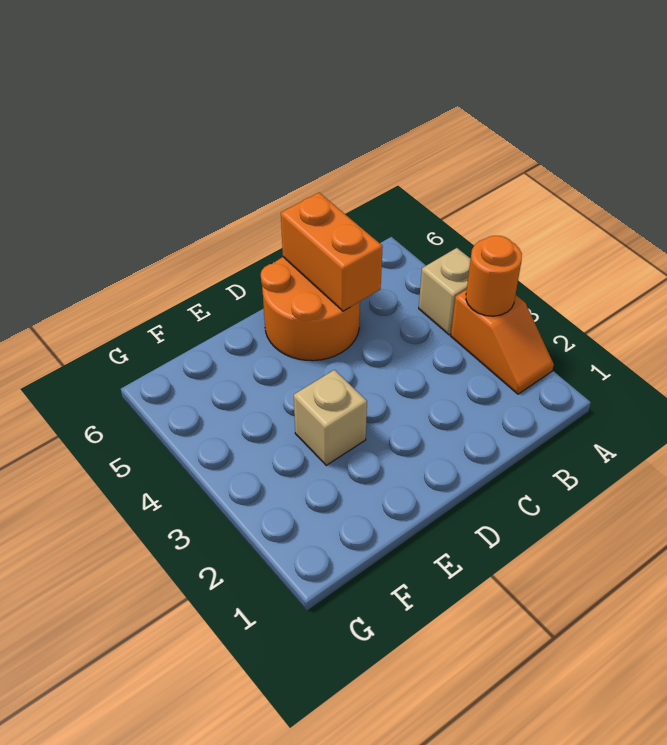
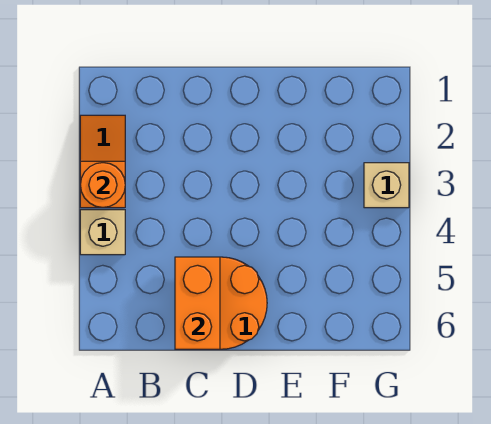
tan 1x1 brick [294,370,367,465] -> tan 1x1 brick moved to [364,163,409,208]

